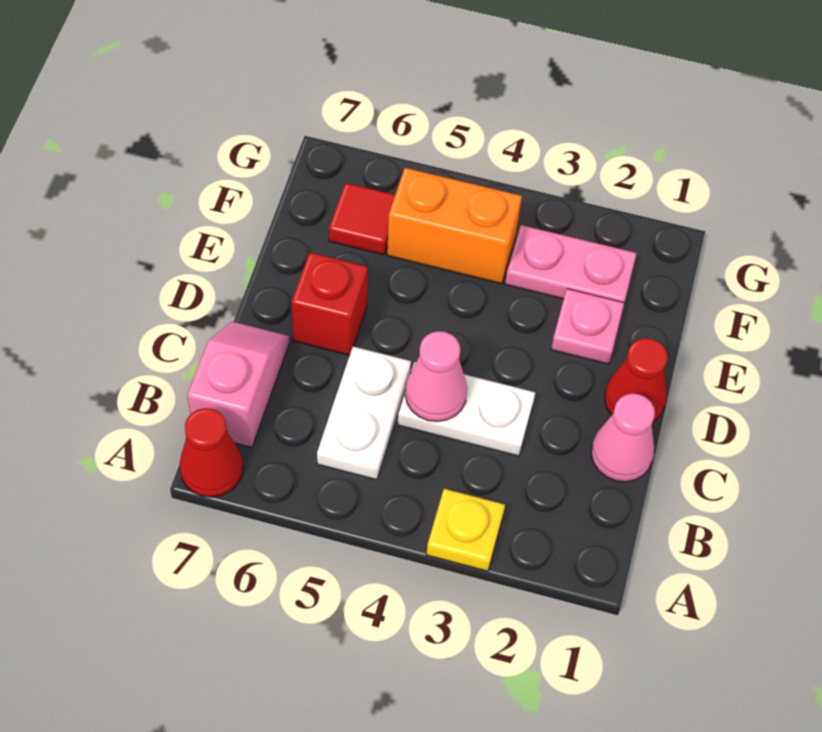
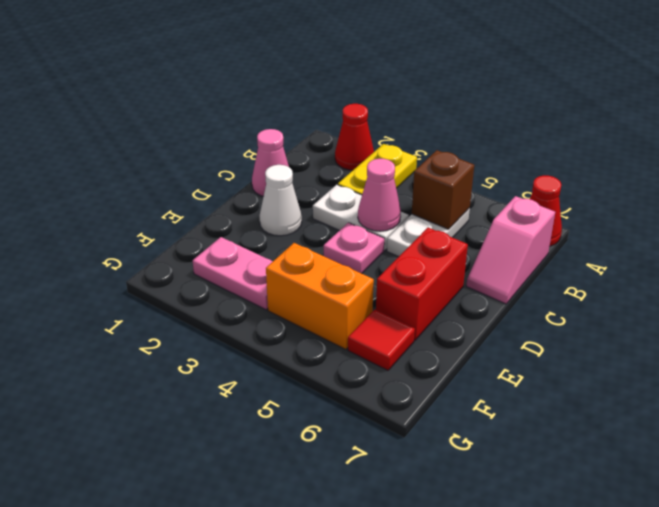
yellow 1x1 plate [426,489,505,571] -> yellow 1x2 plate [338,144,417,195]
none -> brown 1x1 brick [412,150,474,229]
red 1x1 cone [605,338,668,422] -> red 1x1 cone moved to [335,104,374,170]
none -> white 1x1 cone [260,165,302,236]
red 1x1 brick [291,252,368,355] -> red 1x2 brick [376,228,468,340]
pink 1x1 plate [551,289,624,364] -> pink 1x1 plate moved to [324,223,384,274]

